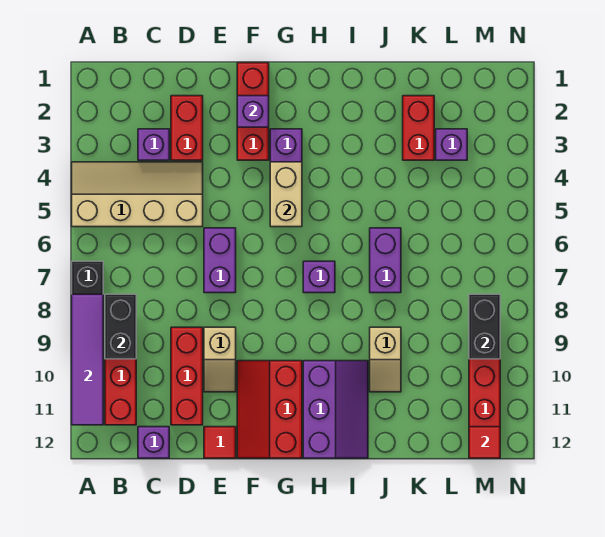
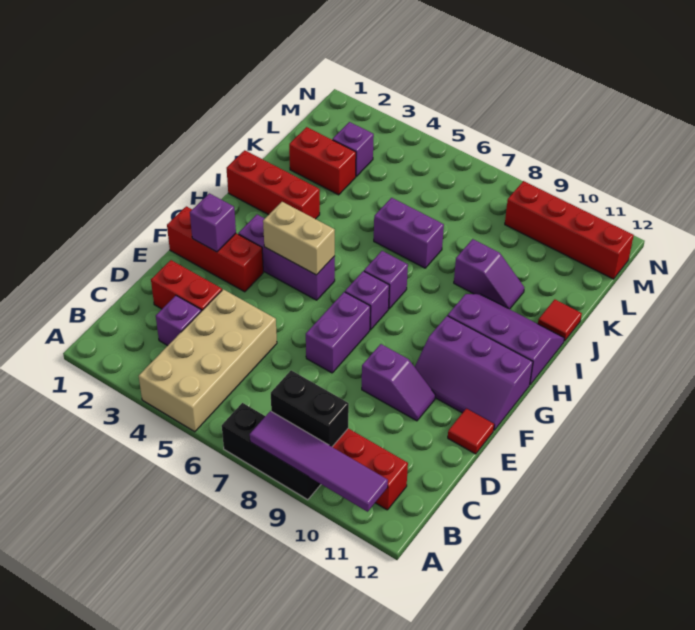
tan 2x4 slope [72,162,203,227] -> tan 2x4 brick [139,289,277,432]
purple 1x1 brick [138,427,169,458] -> purple 1x1 brick moved to [345,271,389,330]
red 1x3 brick [171,327,203,425] -> red 1x3 brick moved to [227,150,320,219]
purple 1x2 brick [204,228,236,293] -> purple 1x2 brick turned to [306,292,370,373]
tan 1x2 slope [204,327,236,392] -> purple 1x2 slope [362,344,435,421]
red 2x3 slope [237,361,302,458] -> purple 2x3 slope [415,316,533,430]
tan 1x2 slope [370,327,401,392] -> purple 1x2 slope [454,239,524,309]
black 1x2 brick [469,294,500,359] -> none
red 1x1 tile [469,427,500,458] -> red 1x1 tile moved to [538,299,582,341]

